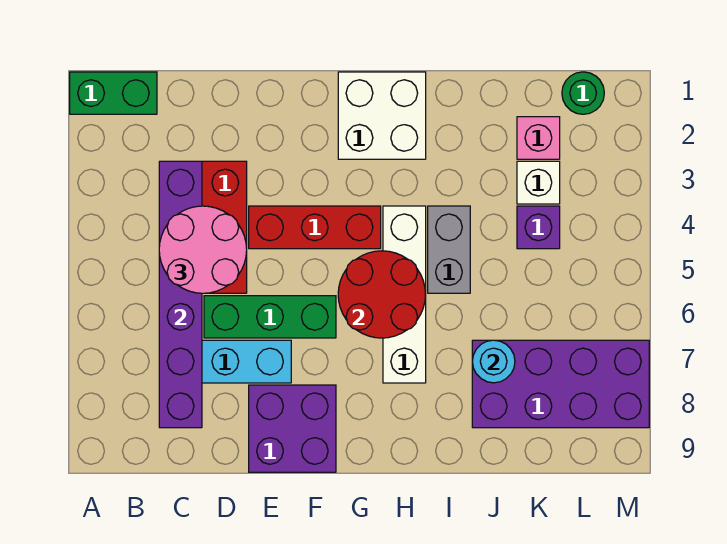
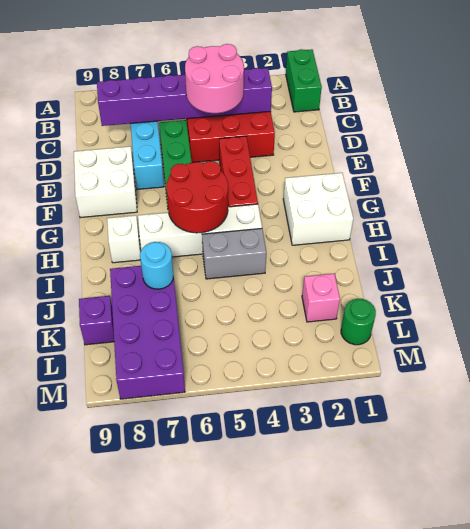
purple 2x2 brick [249,385,336,472] -> white 2x2 brick [74,146,137,218]
white 1x1 brick [517,161,560,204] -> white 1x1 brick moved to [107,215,140,263]
purple 1x1 brick [517,206,560,249] -> purple 1x1 brick moved to [79,296,114,345]

